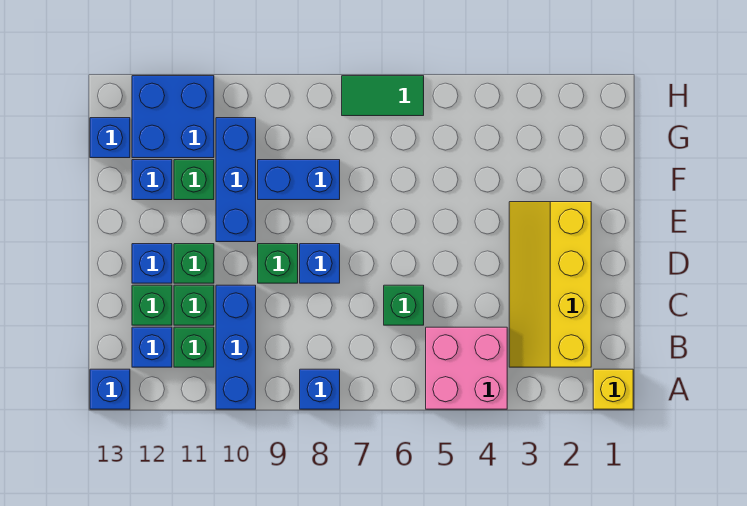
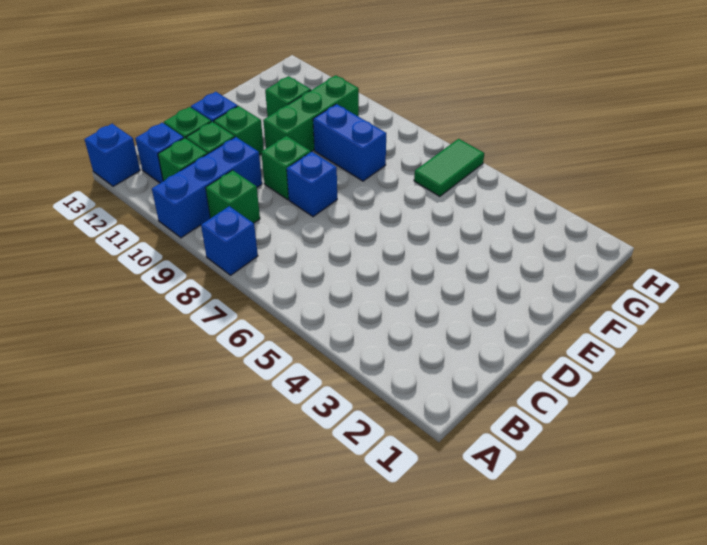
yellow 1x1 brick [593,369,633,409] -> none
pink 2x2 brick [426,327,507,409] -> none
yellow 2x4 slope [509,202,591,367] -> none
green 1x1 brick [384,285,424,325] -> green 1x1 brick moved to [206,170,260,223]
blue 1x3 brick [216,118,256,242] -> green 1x3 brick [263,75,359,152]
blue 1x1 brick [132,160,172,200] -> none
blue 2x2 brick [132,76,214,158] -> none
blue 1x1 brick [90,118,130,158] -> none
green 1x2 tile [342,76,424,116] -> green 1x2 tile turned to [414,139,484,196]

